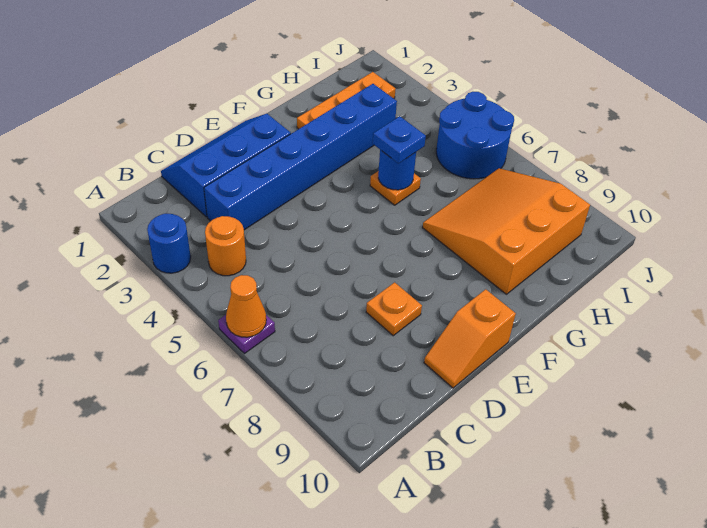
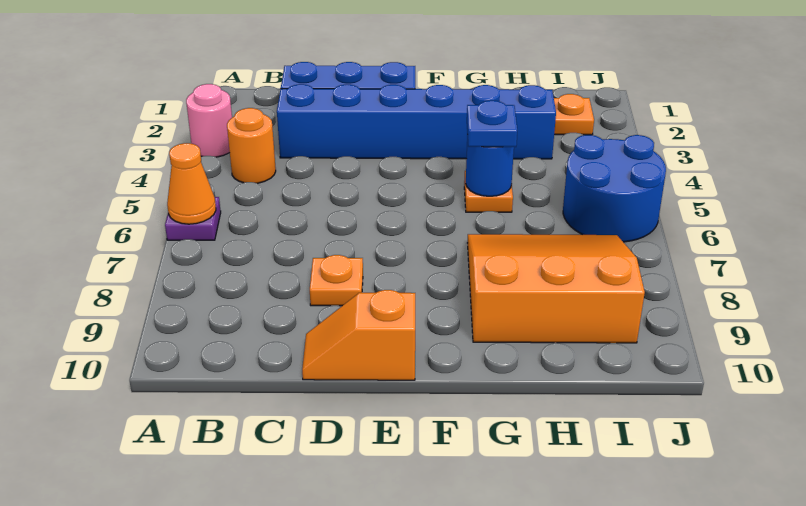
blue 1x1 round brick [147,214,191,273] -> pink 1x1 round brick [186,84,232,157]

